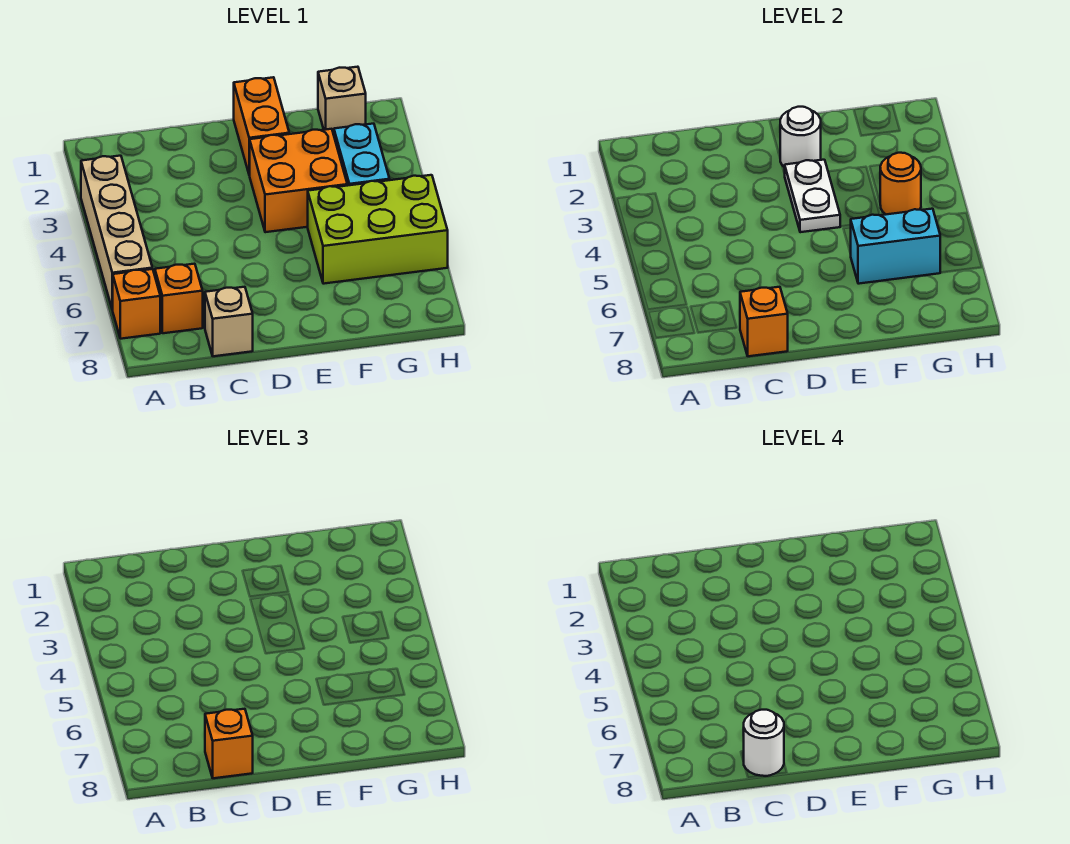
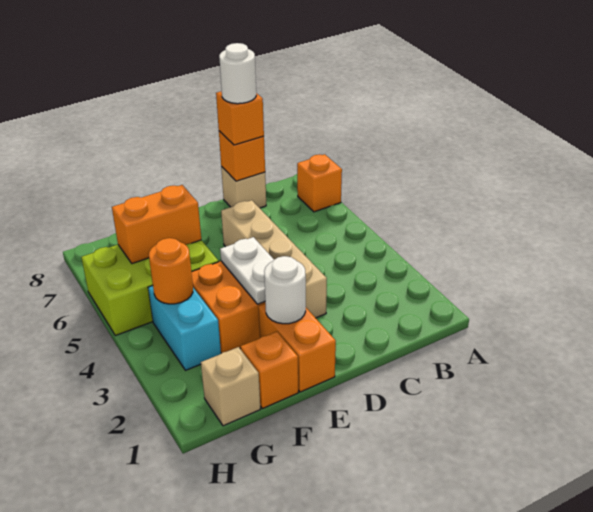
tan 1x4 brick [81,156,152,310] -> tan 1x4 brick moved to [221,200,327,318]
orange 1x1 brick [155,264,203,333] -> orange 1x1 brick moved to [240,332,298,409]
cyan 1x2 brick [850,209,941,284] -> orange 1x2 brick [112,185,201,264]

